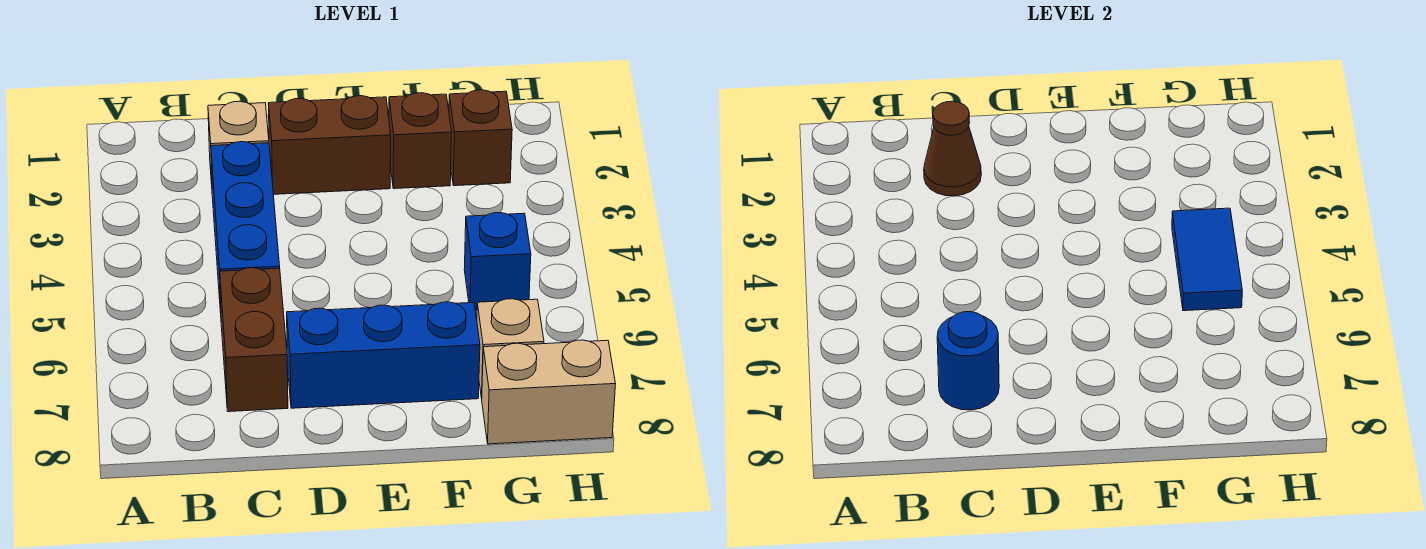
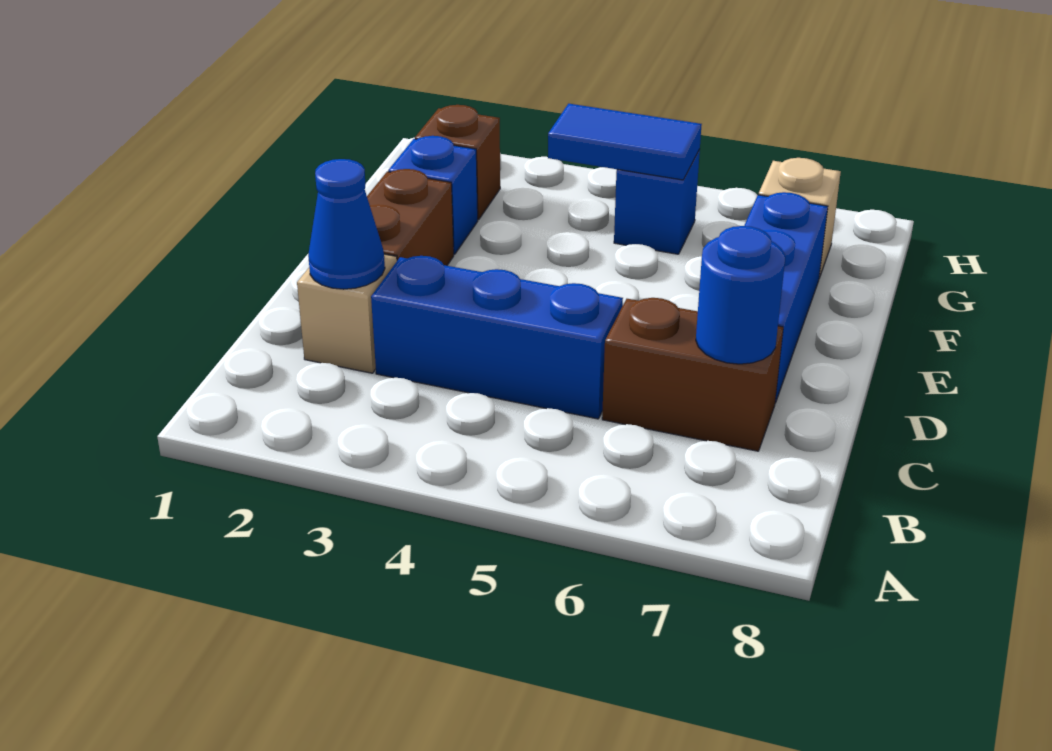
brown 1x1 cone [924,101,981,196] -> blue 1x1 cone [308,159,385,289]
brown 1x1 brick [389,93,452,189] -> blue 1x1 brick [388,136,478,254]
tan 1x2 brick [482,340,615,444] -> none

